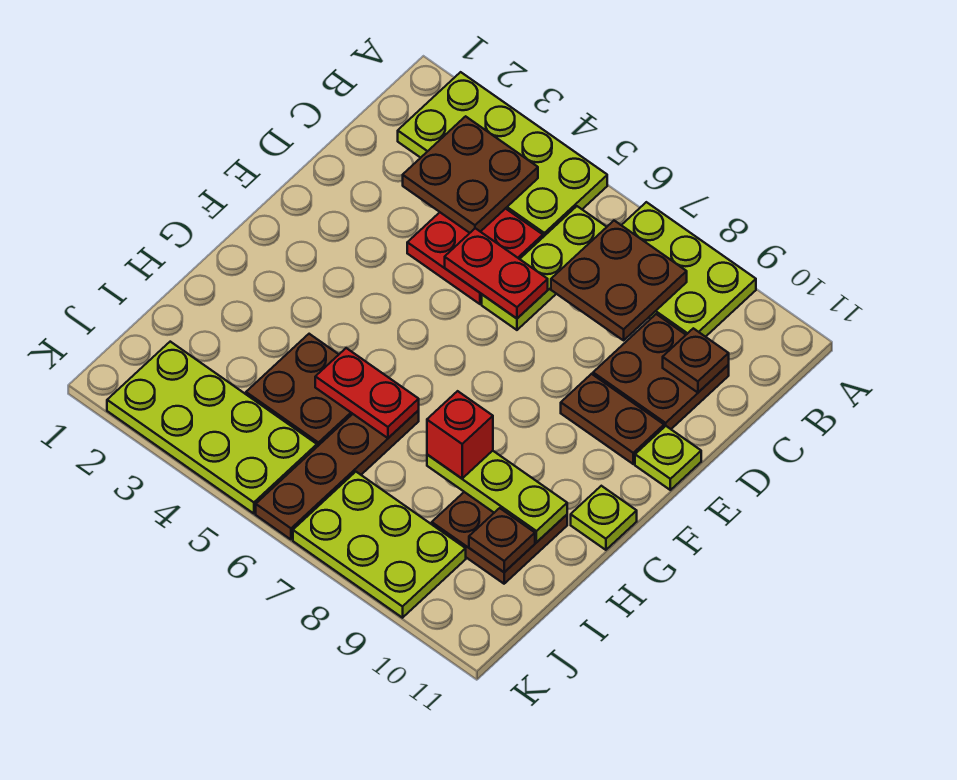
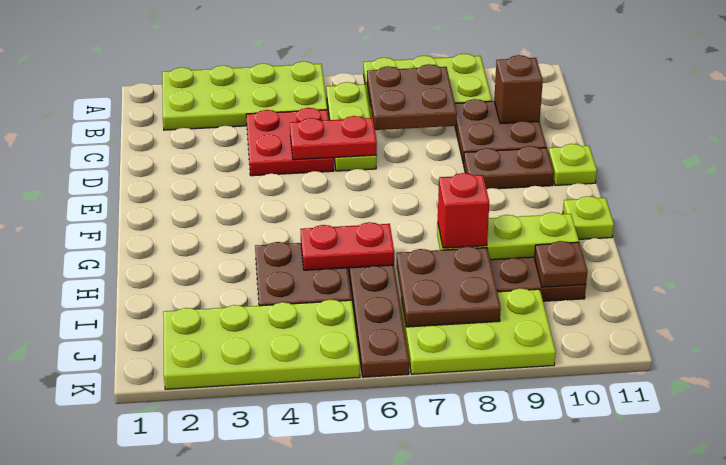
brown 2x2 plate [403,116,538,233] -> brown 2x2 plate moved to [397,246,501,327]
brown 1x1 plate [663,328,729,393] -> brown 1x1 brick [494,55,543,124]

